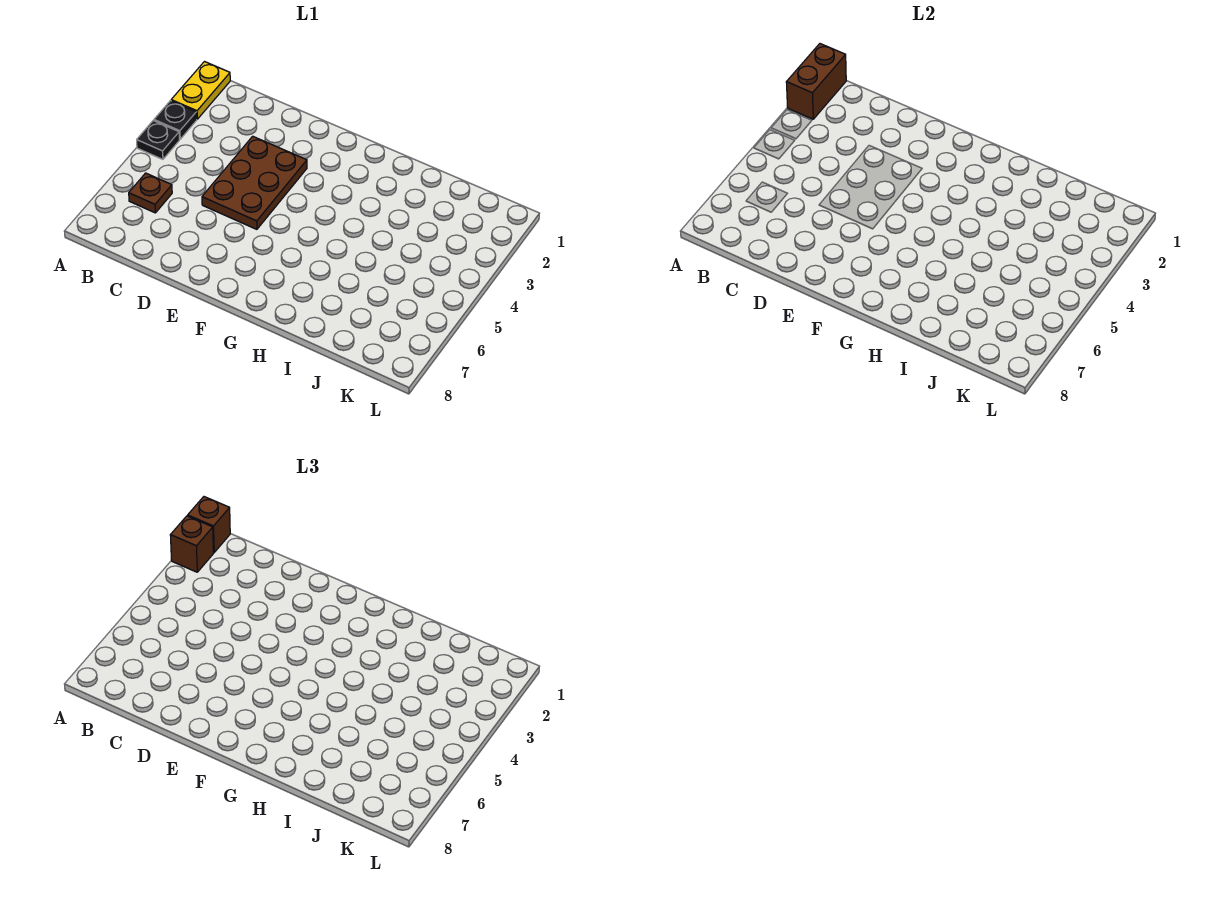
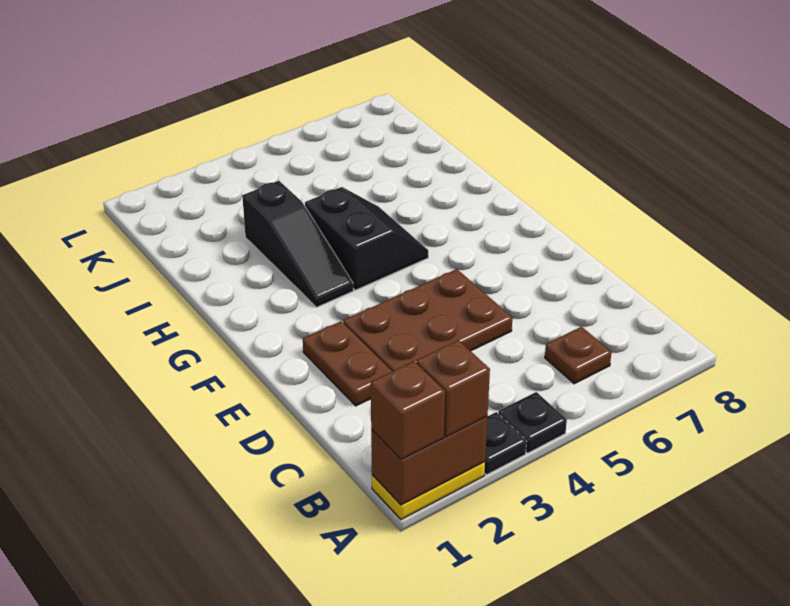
none -> brown 1x2 plate [303,321,392,406]
none -> black 1x3 slope [242,181,353,307]
none -> black 2x2 slope [305,187,428,290]

